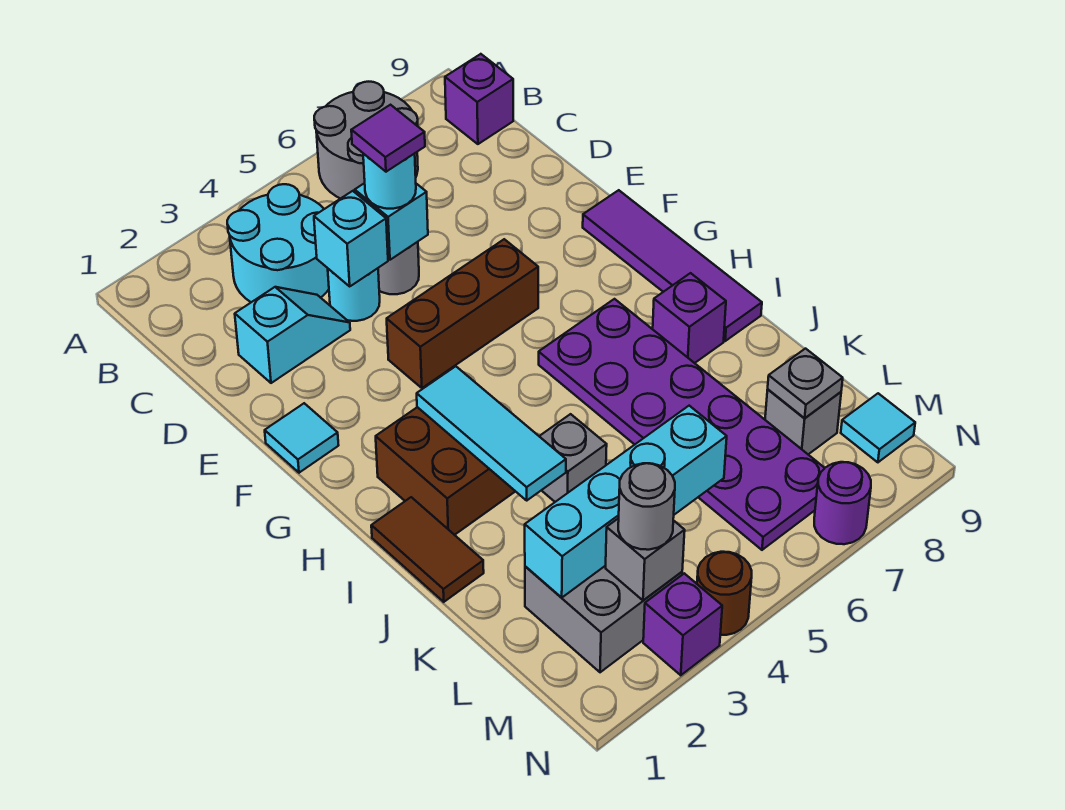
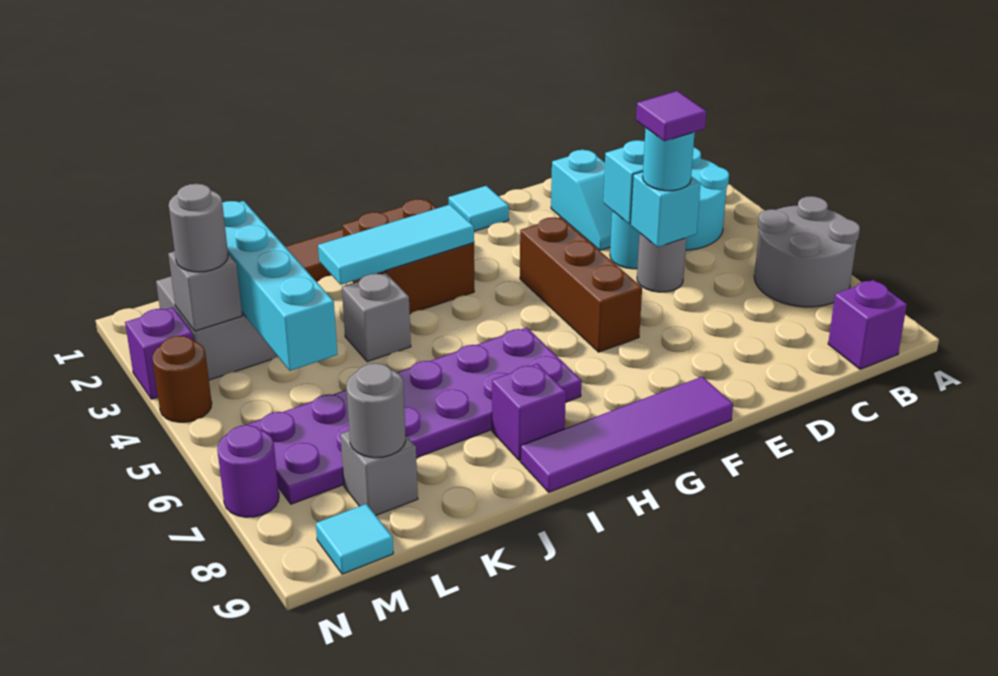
grey 1x1 plate [768,349,843,418] -> grey 1x1 round brick [346,363,406,458]

